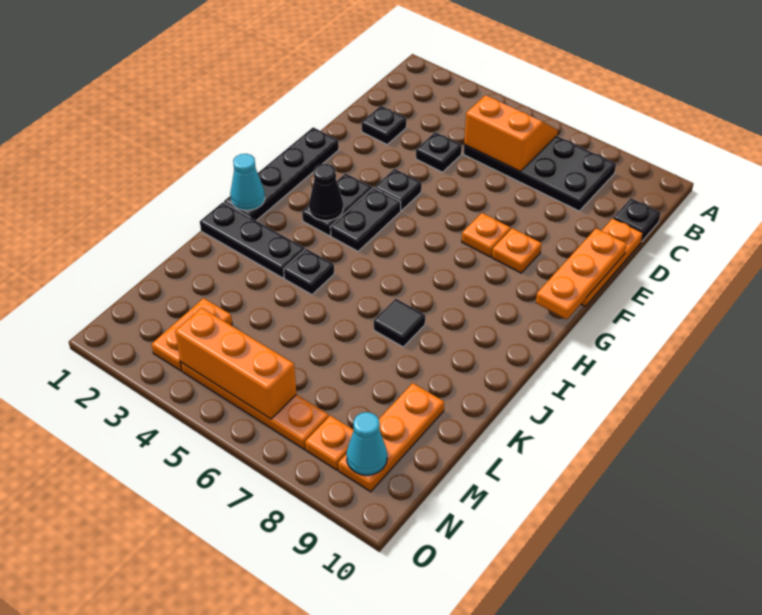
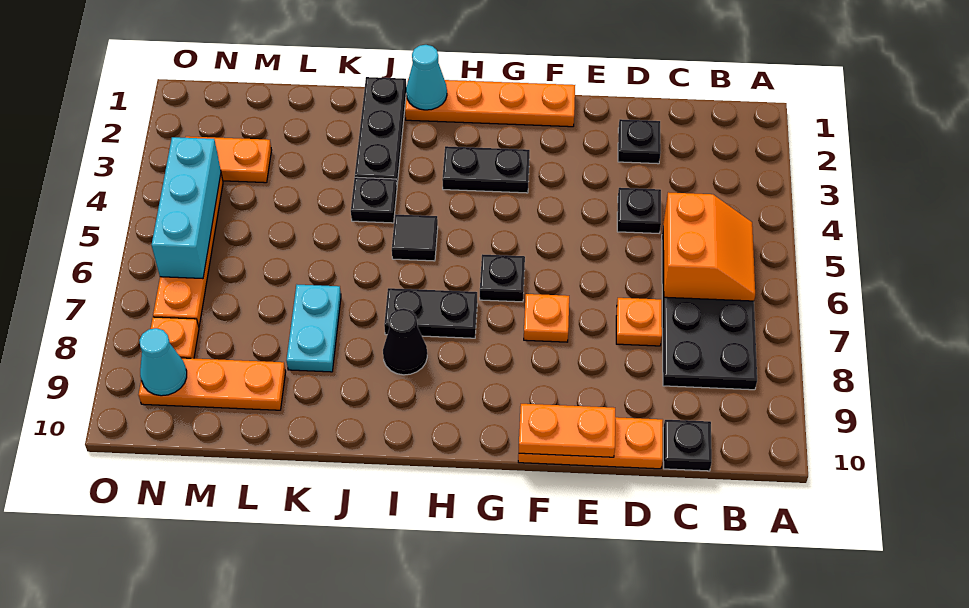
orange 1x3 plate [536,228,627,319] -> orange 1x2 plate [519,404,615,457]
black 1x4 plate [224,127,339,221] -> orange 1x4 plate [405,79,575,127]
black 1x1 plate [375,169,422,211] -> black 1x1 plate moved to [480,254,525,302]
orange 1x1 plate [492,228,542,273] -> orange 1x1 plate moved to [616,298,662,346]
black 1x2 plate [330,188,401,251] -> black 1x2 plate moved to [384,288,477,338]
black 1x1 cone [309,164,343,221] -> black 1x1 cone moved to [383,308,427,375]
black 1x1 tile [374,299,425,347] -> black 1x1 tile moved to [392,214,438,261]
none -> cyan 1x2 plate [286,285,341,372]
orange 1x3 brick [175,308,296,419] -> cyan 1x3 brick [152,137,221,279]

